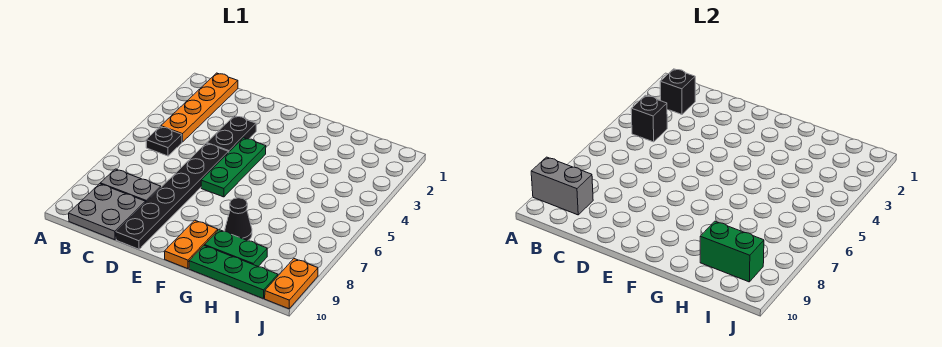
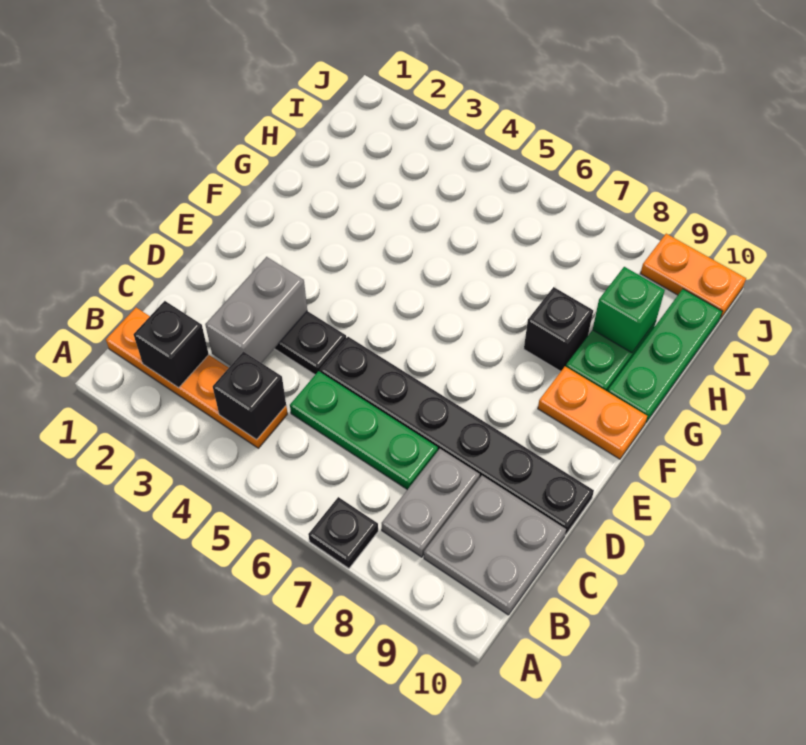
grey 1x2 brick [531,157,593,215] -> grey 1x2 brick moved to [205,257,307,366]
black 1x1 plate [146,127,182,156] -> black 1x1 plate moved to [308,497,378,568]
green 1x3 plate [201,138,266,197] -> green 1x3 plate moved to [290,371,438,490]
black 1x1 cone [225,198,252,241] -> black 1x1 brick [524,287,593,371]
green 1x2 brick [700,221,764,282] -> green 1x1 brick [593,267,665,353]

